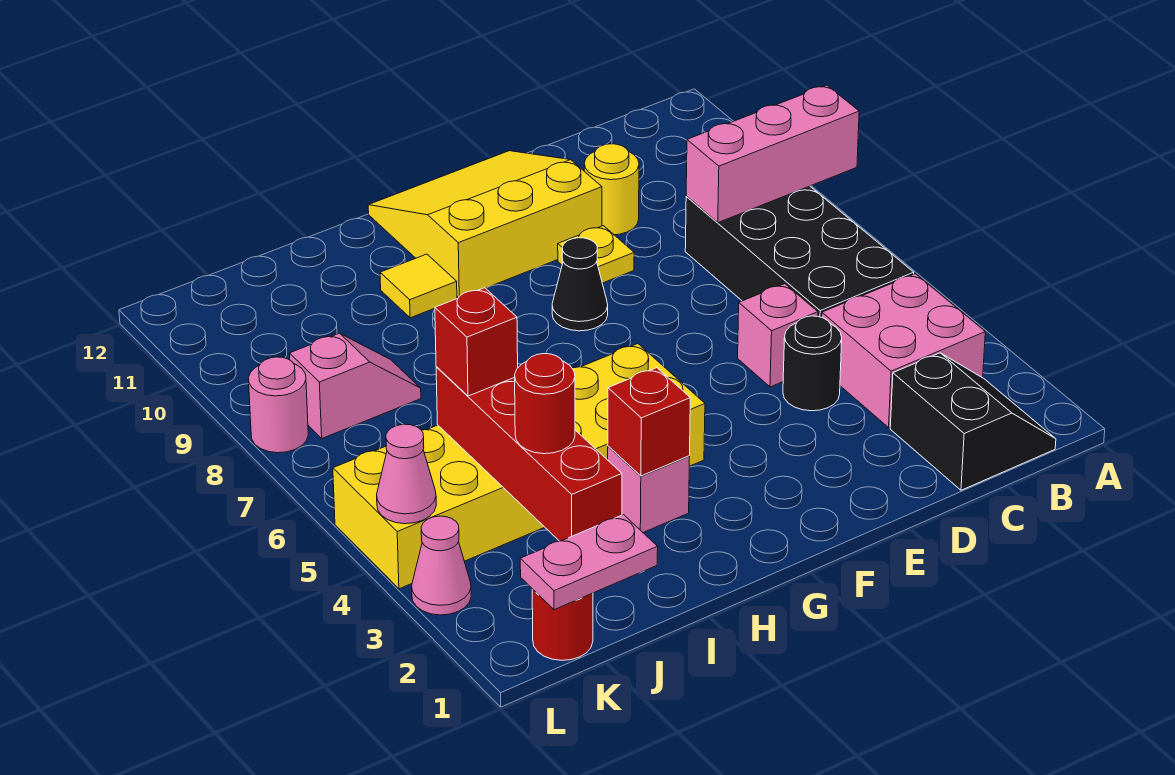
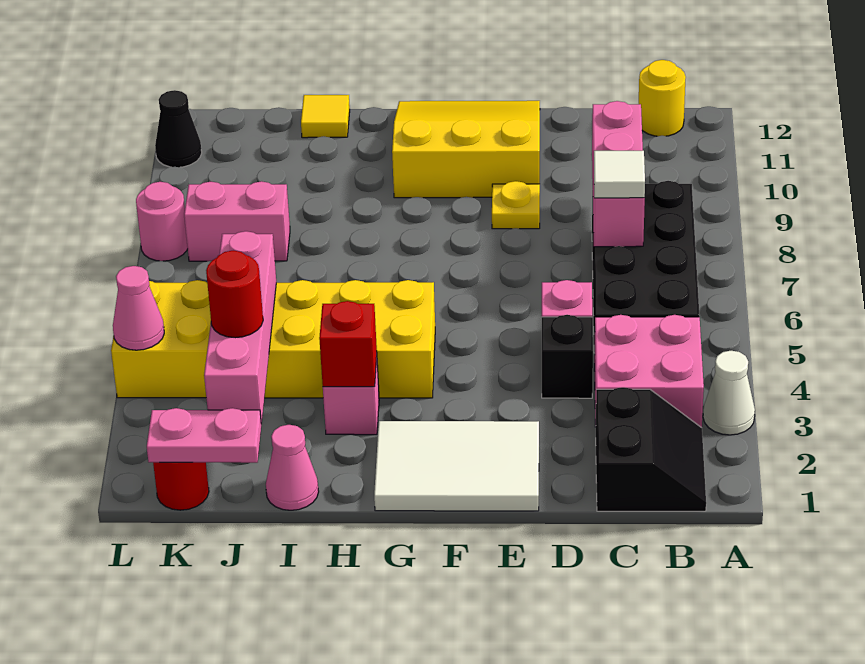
none -> white 1x1 cone [703,351,755,435]
pink 1x3 brick [686,85,859,223] -> pink 1x3 brick turned to [592,101,645,247]
none -> white 1x1 tile [594,151,645,198]
black 1x1 round brick [783,316,842,411] -> black 1x1 brick [542,315,593,398]
yellow 1x1 round brick [584,144,639,235] -> yellow 1x1 round brick moved to [639,60,686,136]
none -> white 2x3 tile [374,421,539,511]
black 1x1 cone [552,238,608,331] -> black 1x1 cone moved to [155,90,202,167]
yellow 1x1 tile [380,254,457,318] -> yellow 1x1 tile moved to [301,95,350,138]
red 1x4 brick [436,367,622,541] -> pink 1x4 brick [204,231,276,424]
red 1x1 brick [435,288,518,396] -> none
pink 1x2 slope [289,333,421,438] -> pink 1x2 brick [184,181,290,261]
pink 1x1 cone [412,516,471,615] -> pink 1x1 cone moved to [266,425,319,510]

